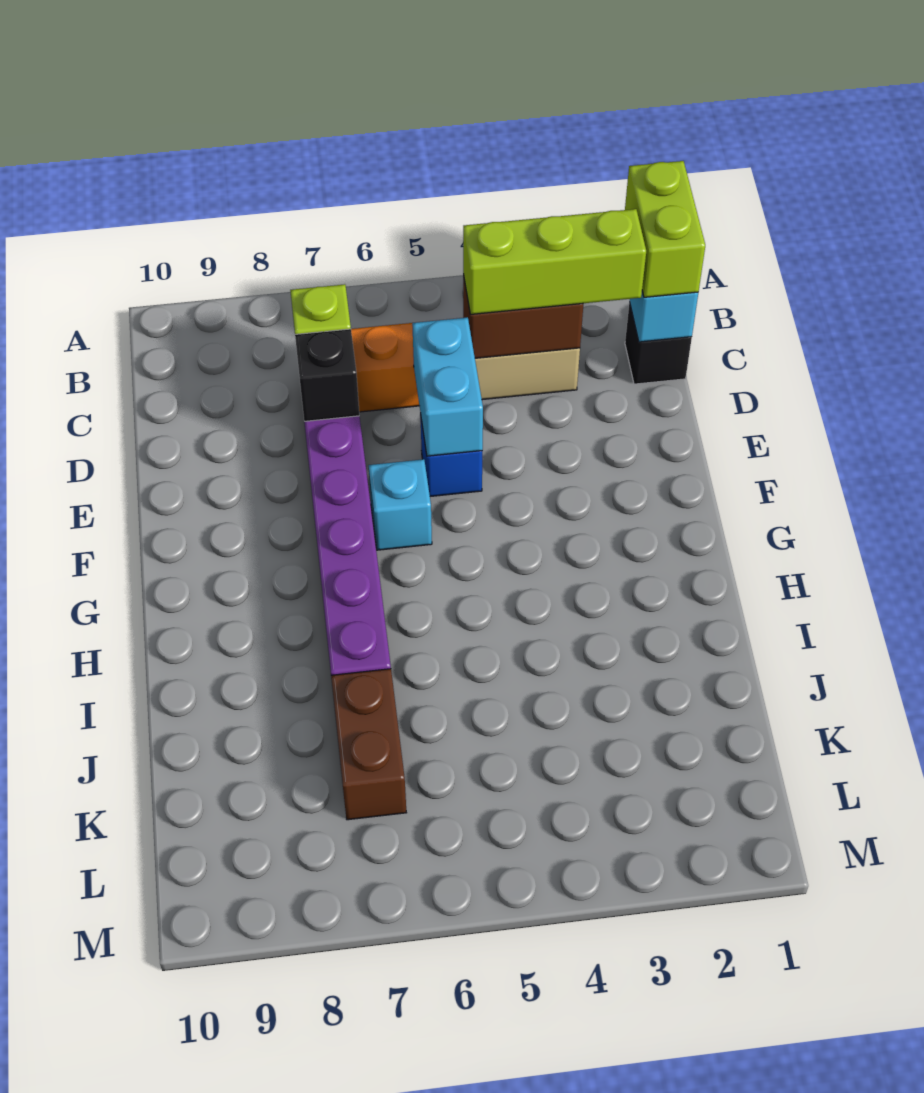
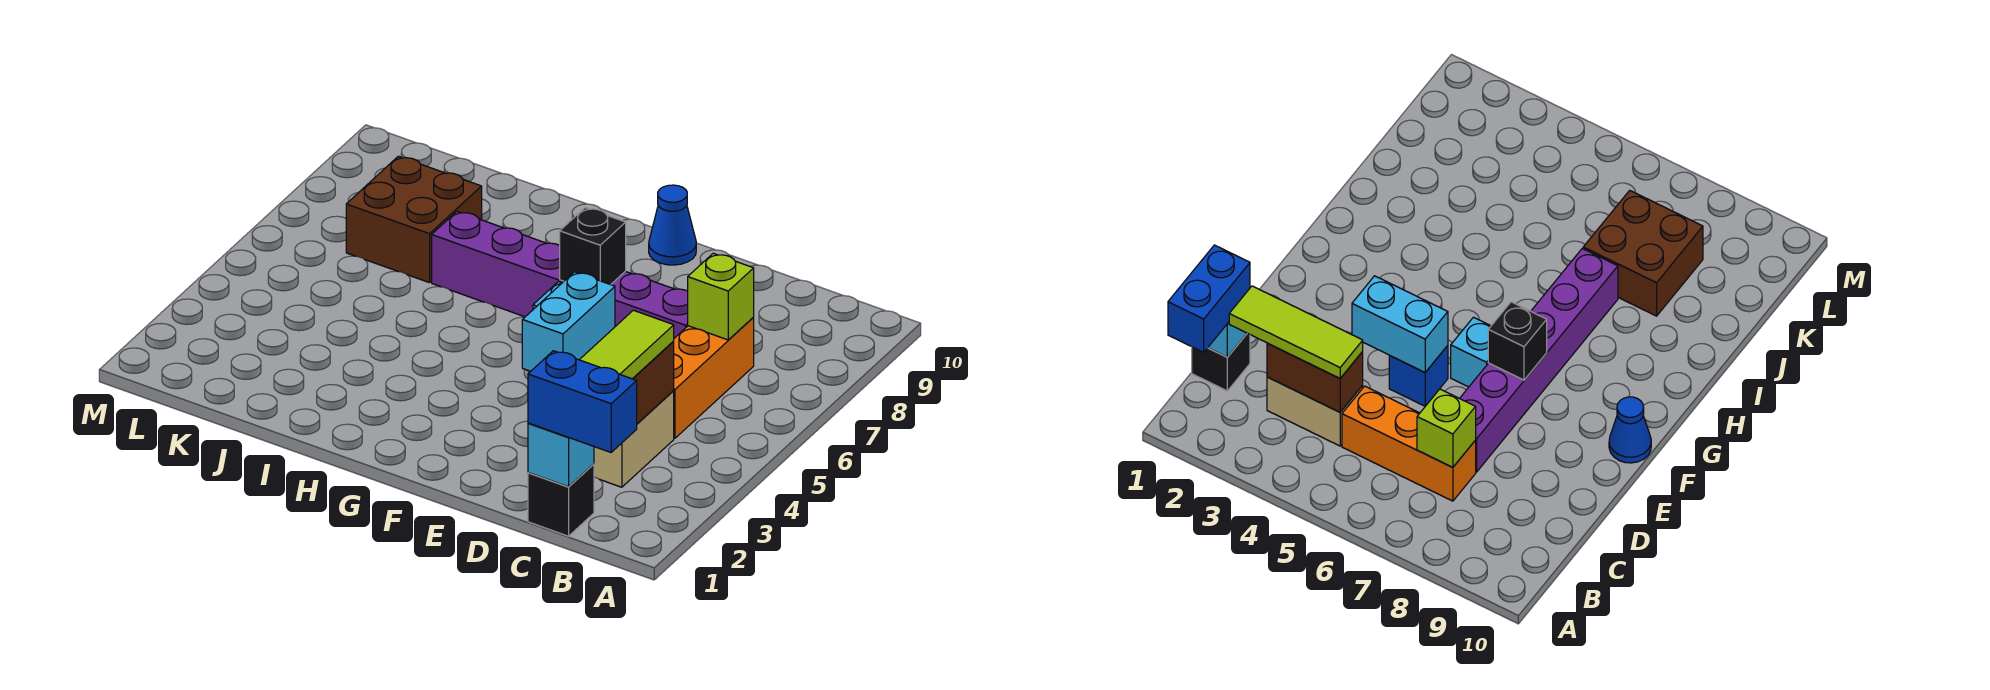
lime 1x2 brick [625,161,705,297] -> blue 1x2 brick [528,351,637,452]
lime 1x3 brick [463,209,646,315] -> lime 1x3 tile [580,310,674,379]
cyan 1x2 brick [412,317,483,456] -> cyan 1x2 brick turned to [522,272,615,371]
black 1x1 brick [295,329,359,421] -> black 1x1 brick moved to [560,208,626,285]
none -> blue 1x1 cone [649,185,696,265]
brown 1x2 brick [331,669,406,820] -> brown 2x2 brick [346,156,482,283]

